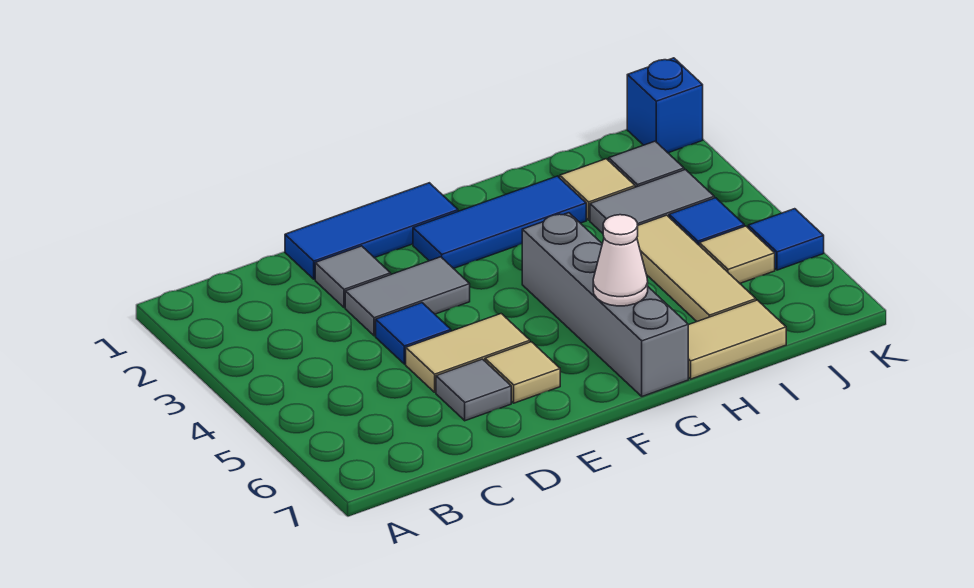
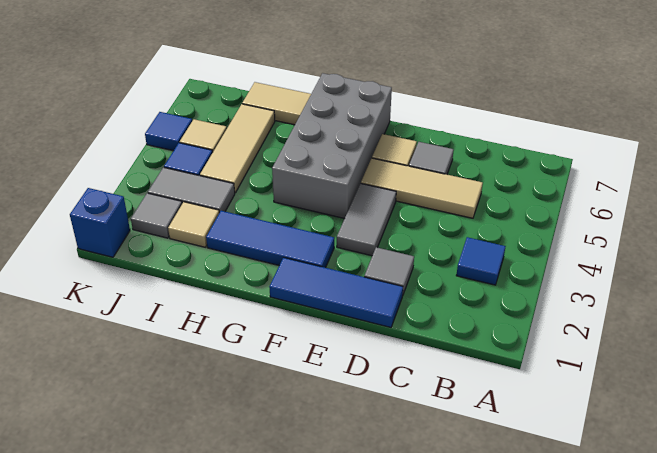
grey 1x2 tile [345,257,470,336] -> grey 1x2 tile turned to [337,183,396,256]
blue 1x1 tile [376,303,451,364] -> blue 1x1 tile moved to [456,237,506,285]
tan 1x2 tile [406,314,530,392] -> tan 1x3 tile [361,158,483,218]
grey 1x4 brick [522,213,688,396] -> grey 2x4 brick [272,73,392,219]
white 1x1 cone [593,215,648,306] -> none

